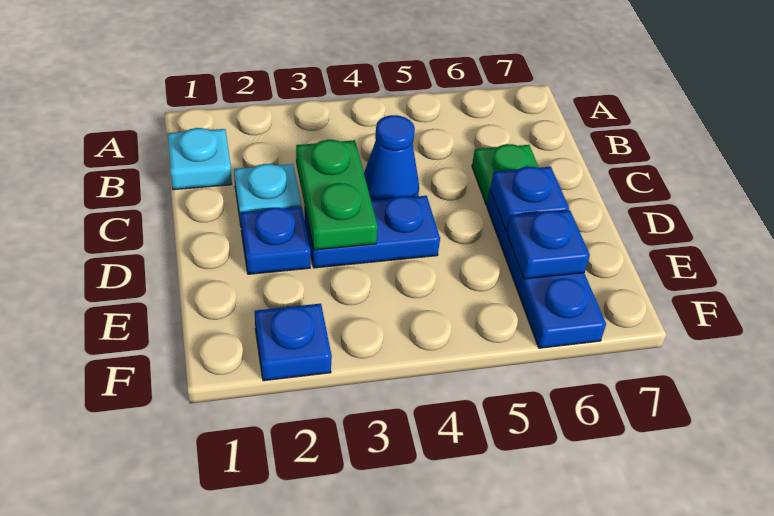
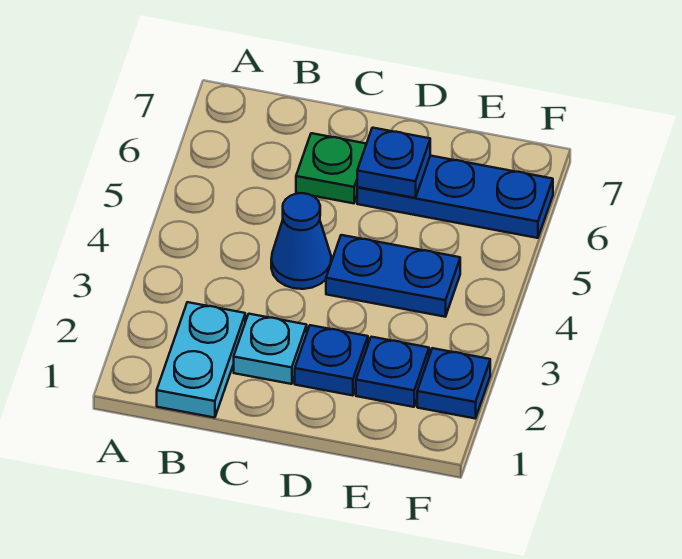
cyan 1x1 plate [167,128,232,190] -> cyan 1x2 plate [157,302,245,418]
green 1x2 plate [296,140,378,250] -> none
blue 1x2 plate [305,196,440,268] -> blue 1x2 plate turned to [326,235,460,317]
blue 1x1 plate [507,210,590,279] -> blue 1x1 plate moved to [356,337,429,407]

